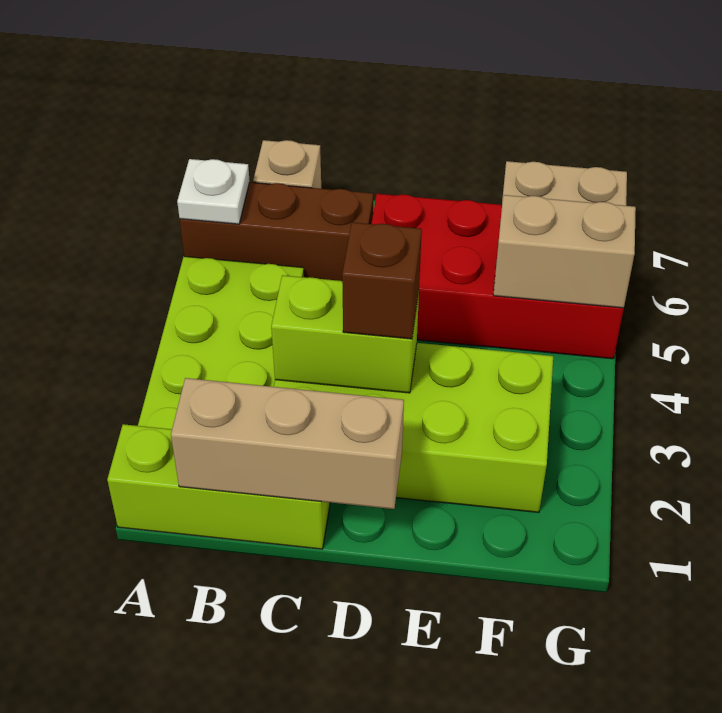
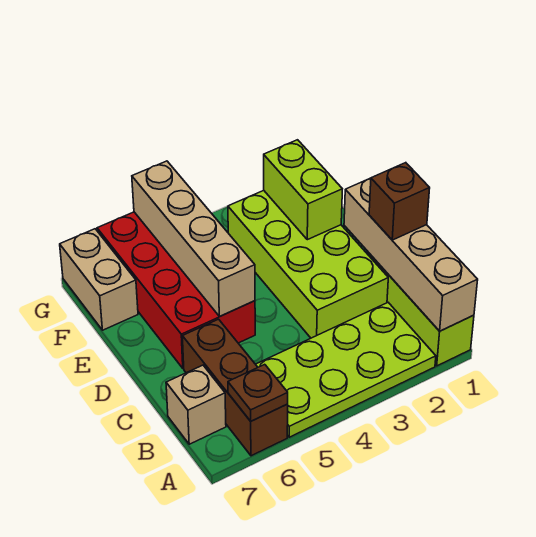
white 1x1 plate [177,159,250,224] -> brown 1x1 plate [228,364,288,421]
tan 1x3 brick [171,378,404,509] -> tan 1x4 brick [344,178,478,331]
lime 1x2 brick [271,275,419,393] -> lime 1x2 brick moved to [264,140,342,240]
brown 1x1 brick [342,222,422,339] -> brown 1x1 brick moved to [369,163,430,240]
tan 1x2 brick [493,195,636,308] -> tan 1x4 brick [132,161,255,316]

